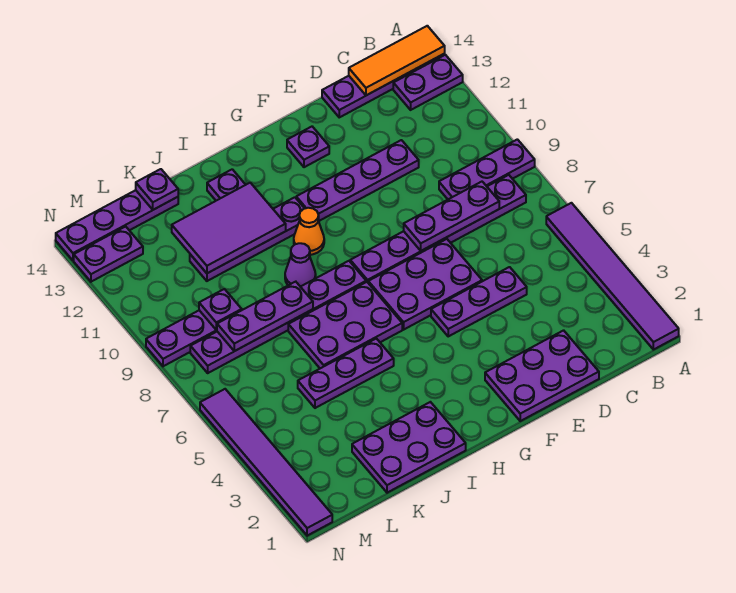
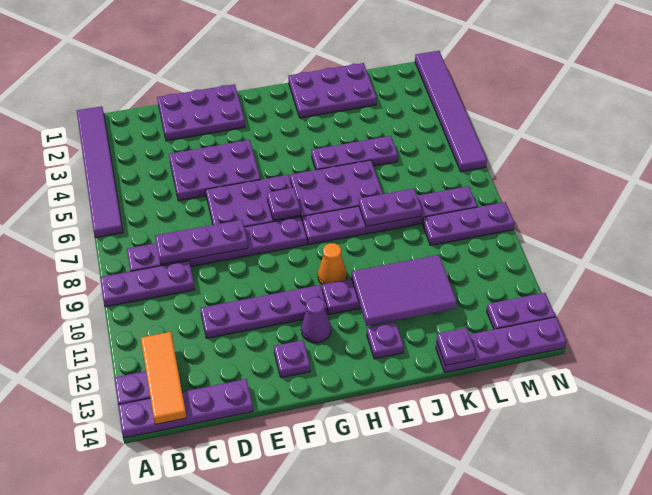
orange 1x3 tile [349,26,445,95] -> orange 1x3 tile turned to [141,332,187,424]
purple 1x3 plate [431,267,527,336] -> purple 2x3 plate [169,140,260,201]
purple 1x1 cone [285,243,316,286] -> purple 1x1 cone moved to [301,297,331,343]
purple 1x3 plate [217,282,313,351] -> purple 1x2 plate [359,189,422,226]
purple 1x1 plate [199,289,242,330] -> purple 1x1 plate moved to [267,188,300,220]

